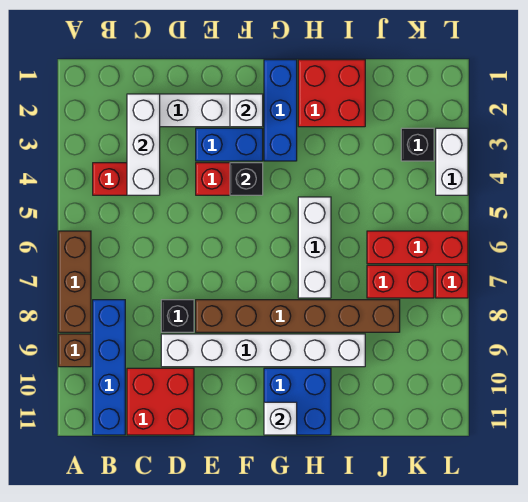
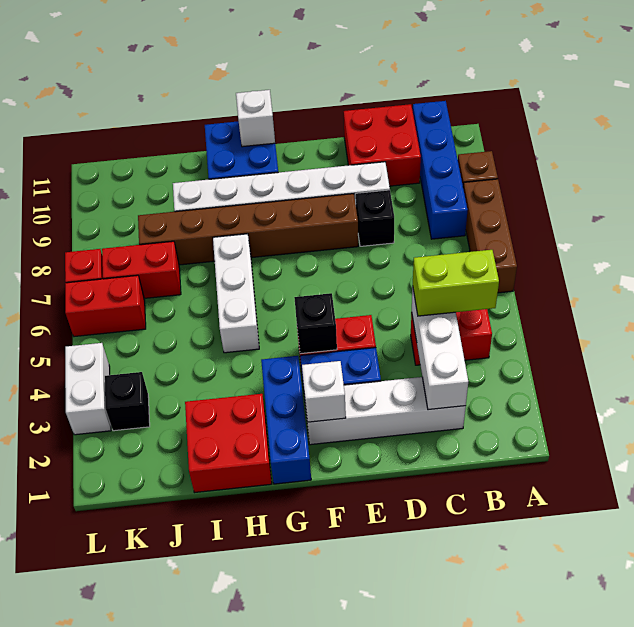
none -> lime 1x2 brick [413,250,499,316]
red 1x3 brick [367,231,468,264] -> red 1x2 brick [65,275,146,337]

